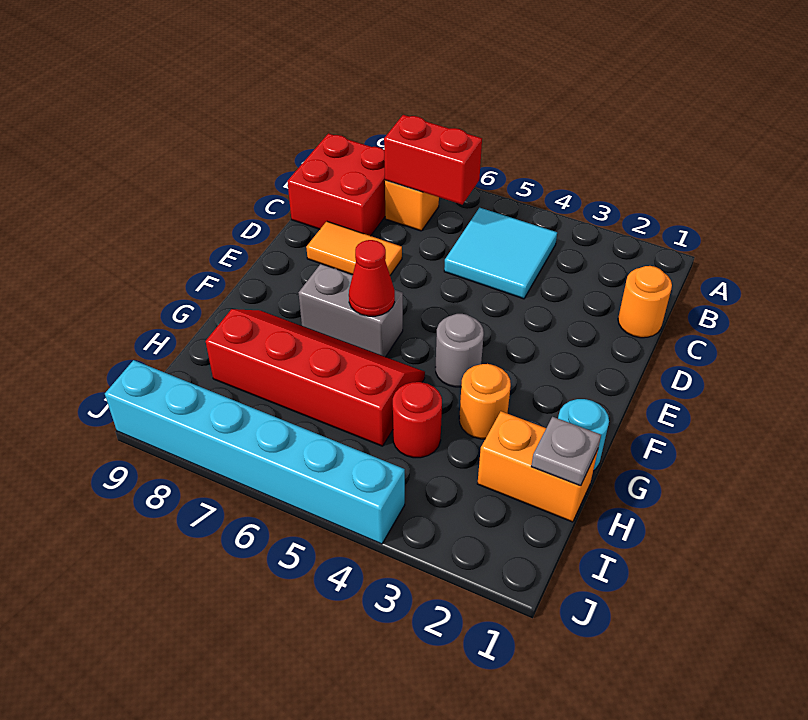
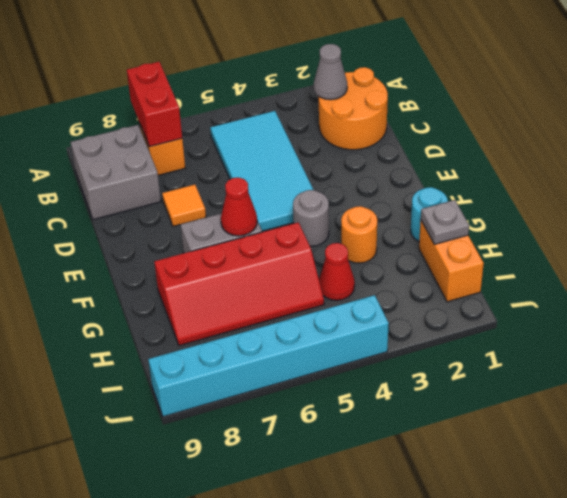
none -> grey 1x1 cone [314,44,347,100]
cyan 2x2 tile [444,208,557,299] -> cyan 2x4 tile [210,111,313,231]
red 1x2 brick [384,115,482,205] -> red 1x2 brick turned to [127,62,182,147]
red 2x2 brick [287,133,385,236] -> grey 2x2 brick [71,125,161,220]
orange 1x1 round brick [618,266,672,338] -> orange 2x2 round brick [319,67,388,150]
orange 1x2 tile [306,221,402,275] -> orange 1x1 tile [162,185,206,226]
red 2x4 slope [206,309,425,446] -> red 2x4 slope turned to [154,222,324,346]
orange 1x2 brick [477,411,598,522] -> orange 1x2 brick turned to [419,221,484,302]
red 1x1 round brick [393,382,442,458] -> red 1x1 cone [319,243,355,300]

